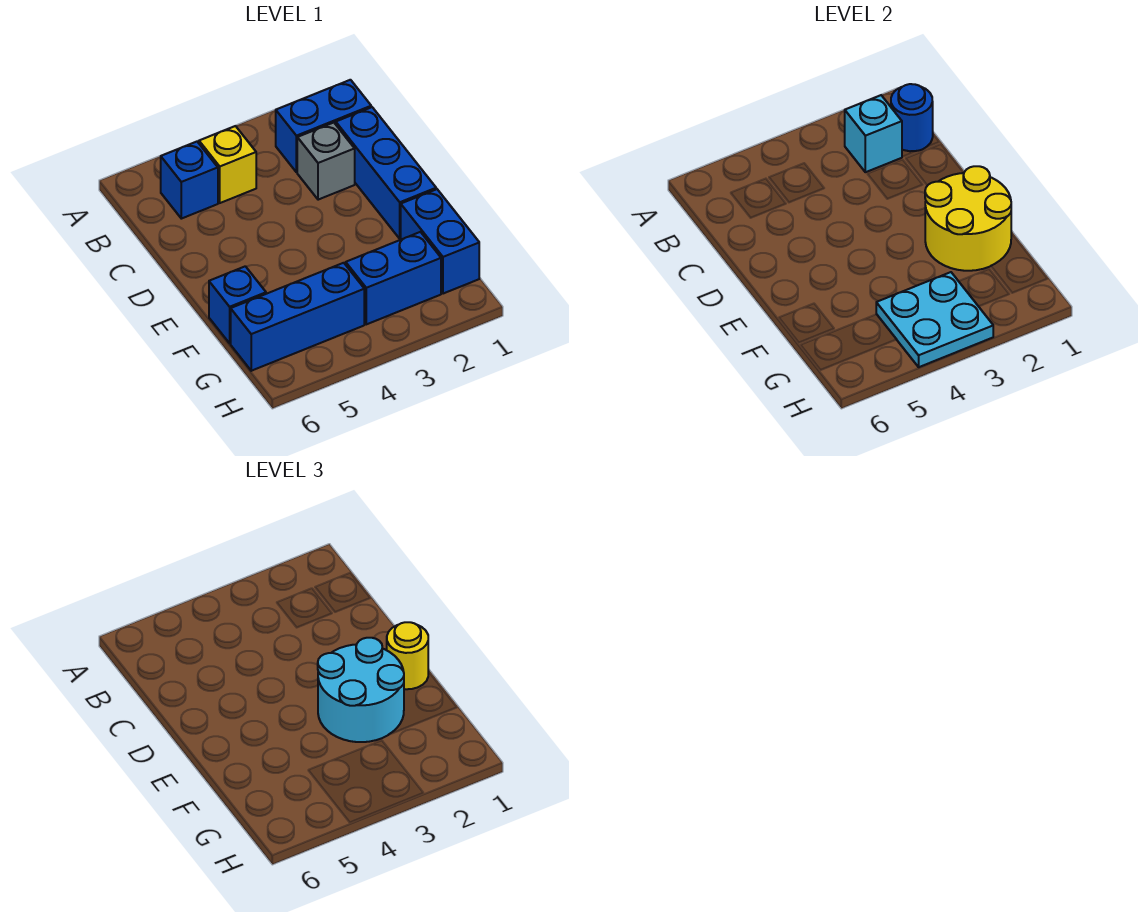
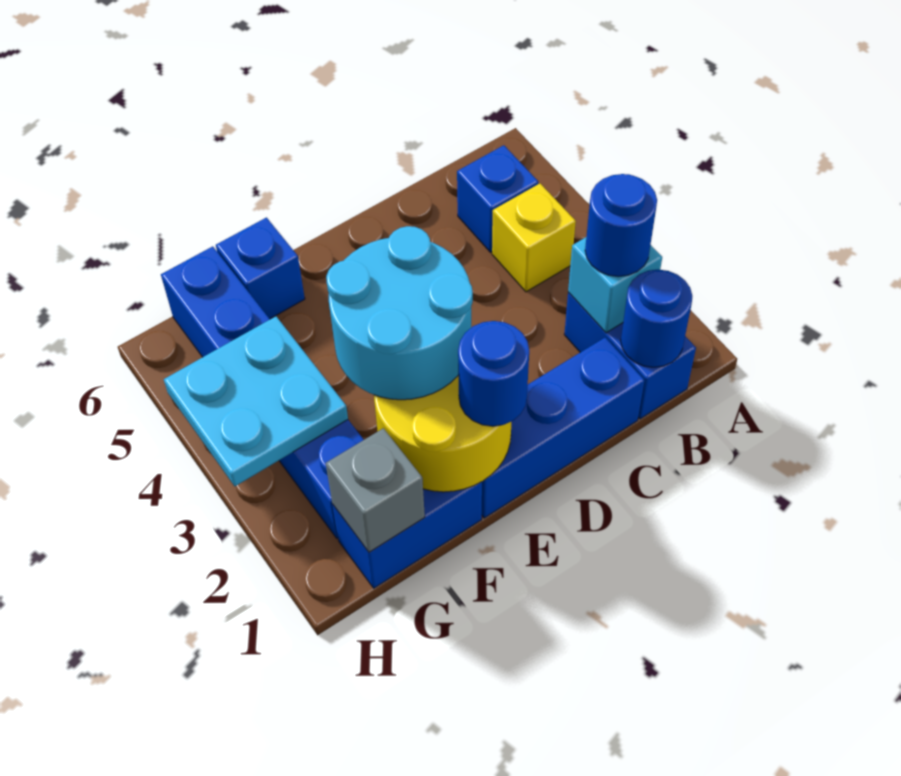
none -> blue 1x1 round brick [585,174,657,277]
grey 1x1 brick [297,123,355,200] -> grey 1x1 brick moved to [326,428,425,552]
yellow 1x1 round brick [387,622,428,689] -> blue 1x1 round brick [458,321,529,426]

